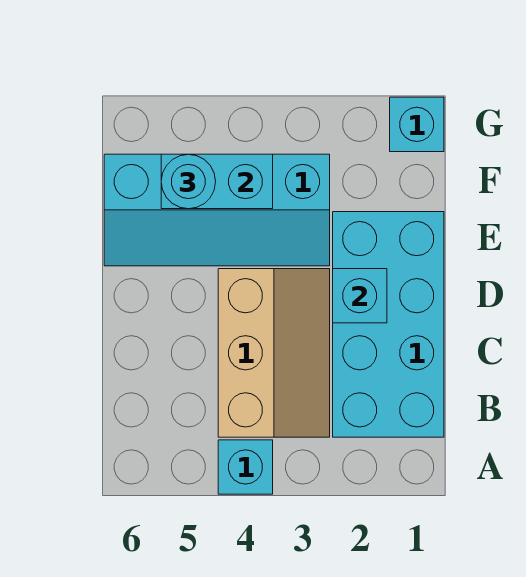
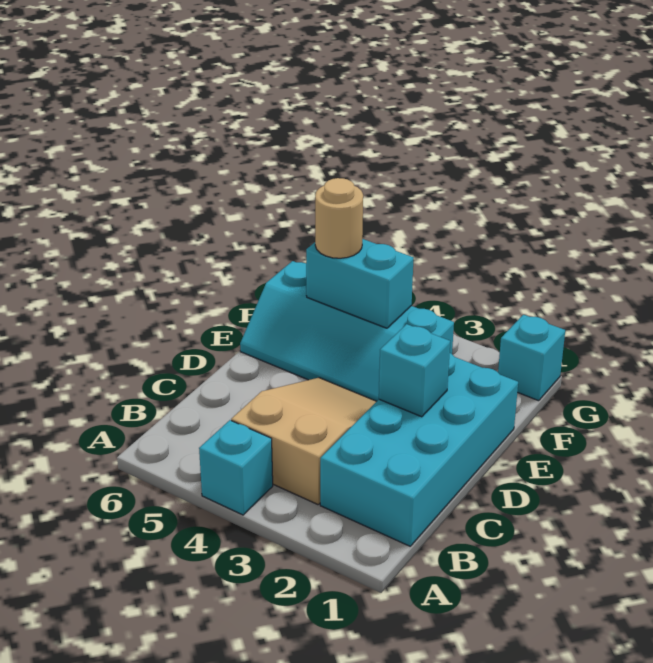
tan 2x3 slope [218,269,330,437] -> tan 2x3 slope turned to [231,378,377,505]
cyan 1x1 round brick [161,154,216,209] -> tan 1x1 round brick [315,178,363,258]

